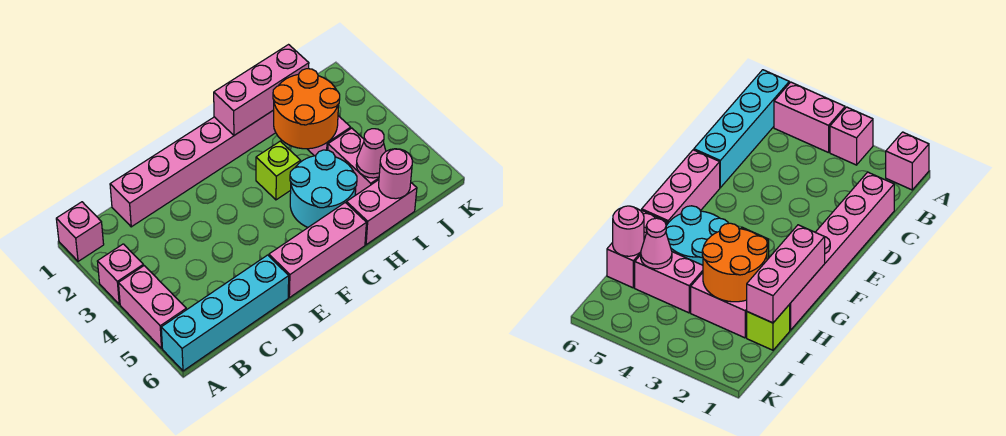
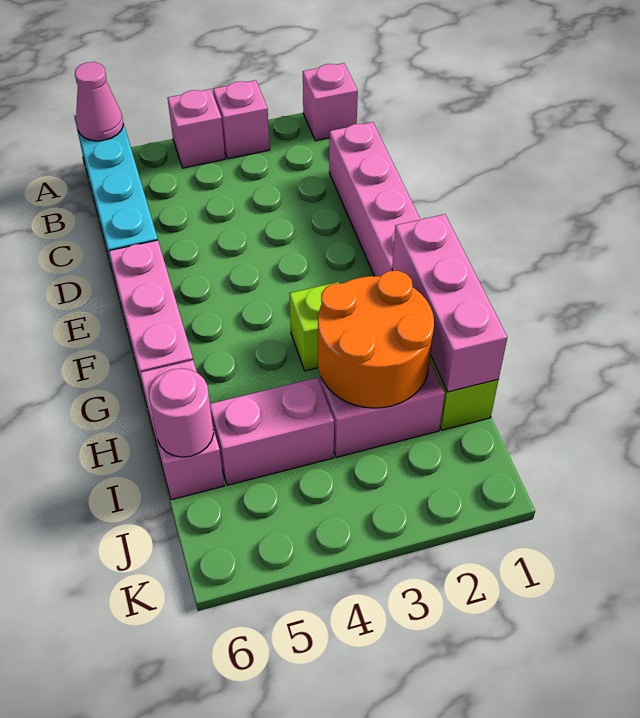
pink 1x2 brick [118,266,186,348] -> pink 1x1 brick [168,89,225,168]
cyan 2x2 round brick [290,150,357,227] -> none
pink 1x1 cone [356,129,386,178] -> pink 1x1 cone moved to [75,62,123,141]

